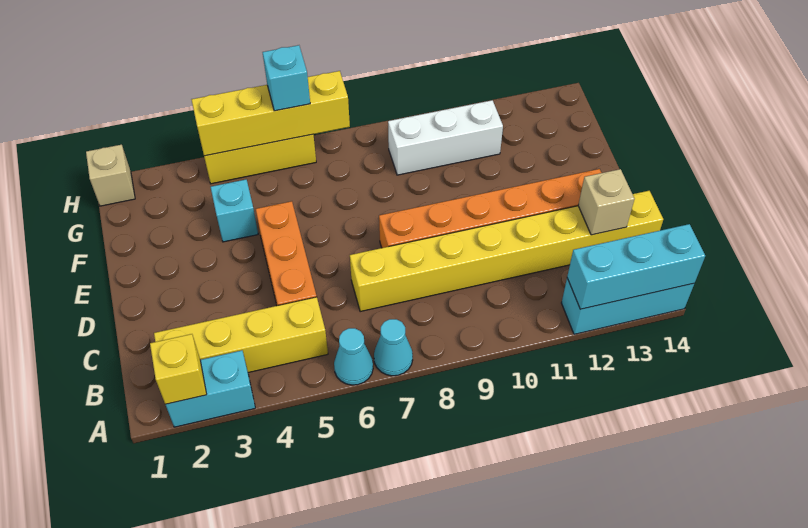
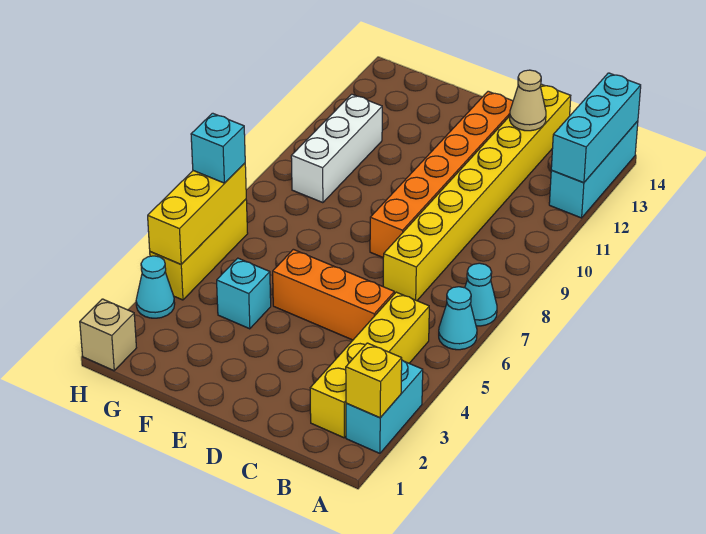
tan 1x1 brick [578,169,634,235] -> tan 1x1 cone [510,70,546,131]
none -> cyan 1x1 cone [136,256,175,318]
yellow 1x4 brick [191,71,350,156] -> yellow 1x3 brick [148,163,246,264]

